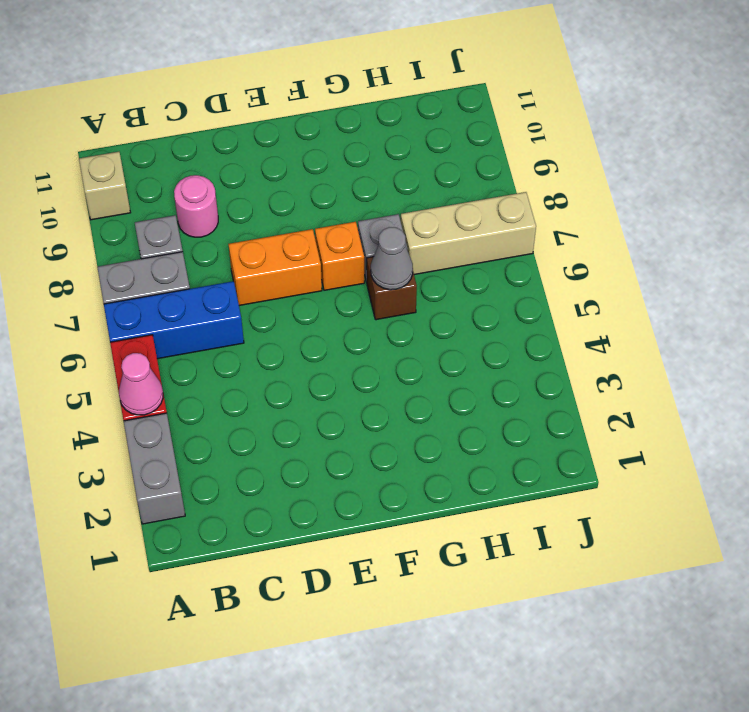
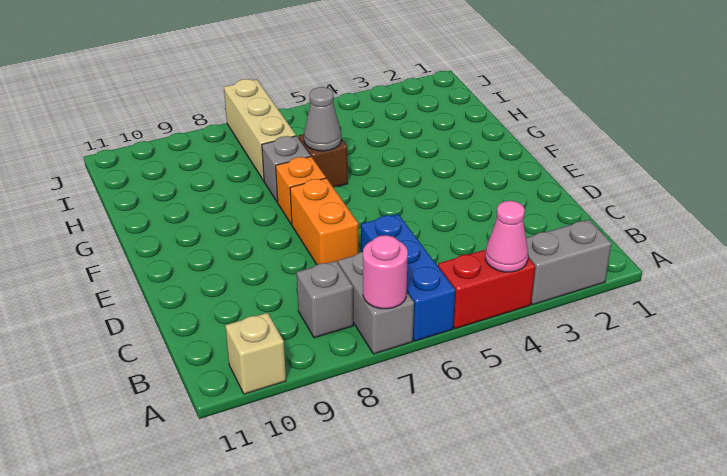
pink 1x1 round brick [174,175,218,237] -> pink 1x1 round brick moved to [363,235,408,309]

